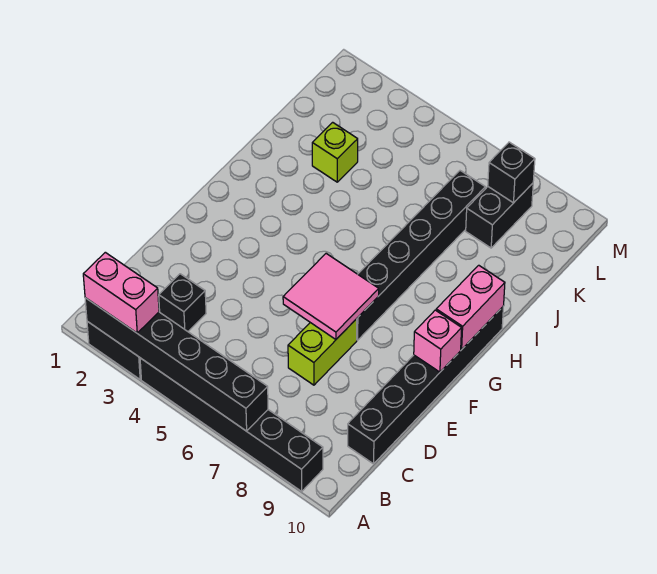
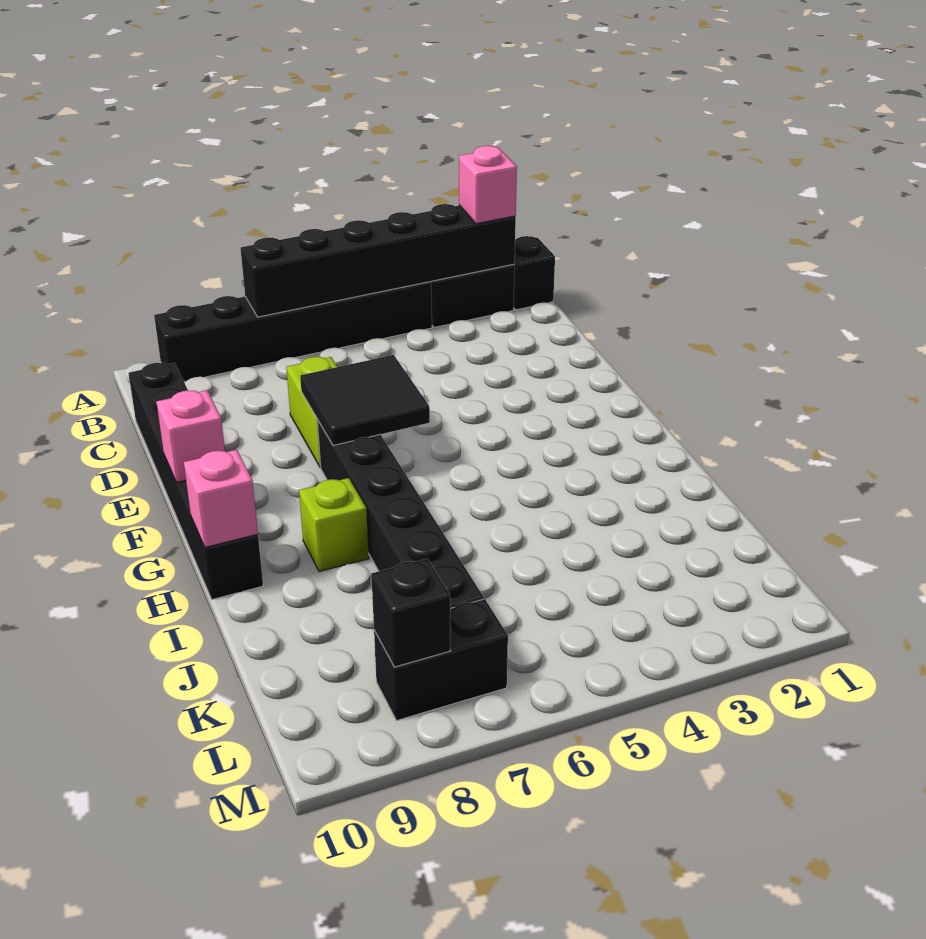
pink 1x2 brick [83,252,159,333] -> pink 1x1 brick [459,146,517,224]
black 1x1 brick [159,274,206,331] -> black 1x1 brick moved to [514,236,555,310]
pink 2x2 tile [283,254,379,339] -> black 2x2 tile [300,355,430,446]
pink 1x2 brick [436,265,505,349] -> pink 1x1 brick [184,450,258,548]
lime 1x1 brick [312,122,358,182] -> lime 1x1 brick moved to [299,478,369,572]
black 1x2 brick [466,183,533,248] -> black 1x2 brick turned to [374,599,508,721]

